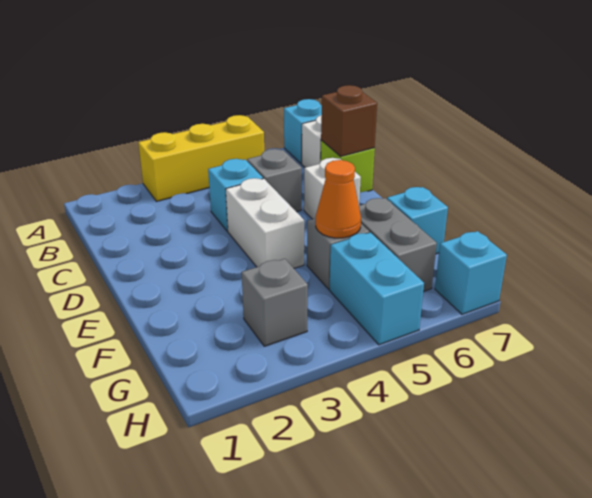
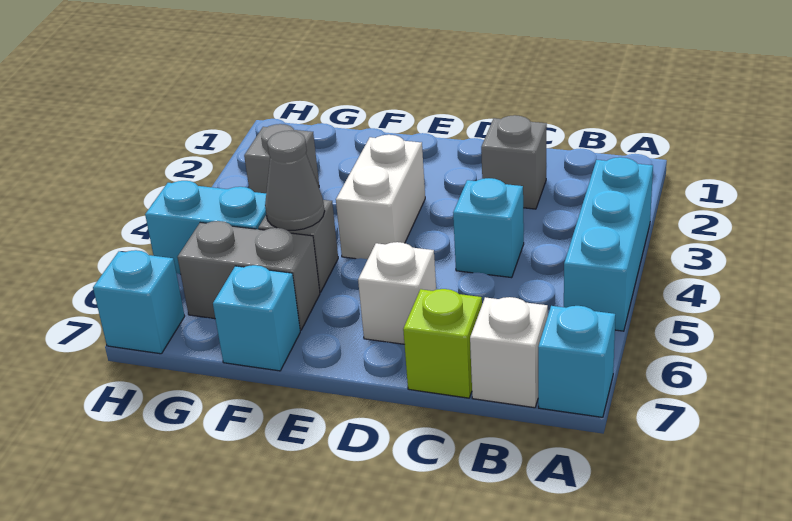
yellow 1x3 brick [138,115,264,201] -> cyan 1x3 brick [564,157,653,331]
grey 1x1 brick [247,149,302,212] -> grey 1x1 brick moved to [481,115,547,209]
brown 1x1 brick [321,85,377,157] -> none
white 1x2 brick [226,178,304,268] -> white 1x2 brick turned to [336,135,425,259]
orange 1x1 cone [316,160,361,238] -> grey 1x1 cone [265,131,325,230]

